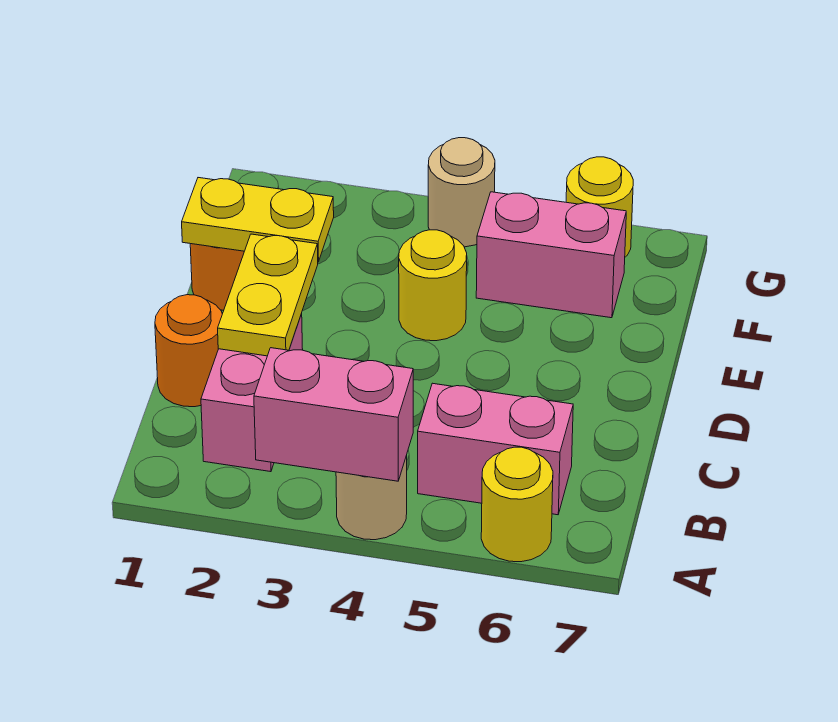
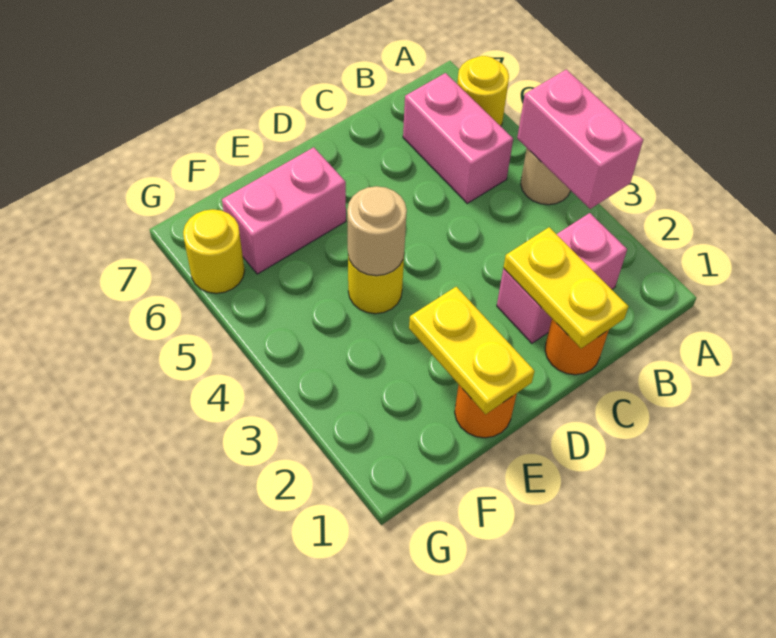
yellow 1x2 plate [218,234,318,356] -> yellow 1x2 plate turned to [503,227,629,349]
pink 1x2 brick [476,192,626,318] -> pink 1x2 brick turned to [222,147,346,274]
tan 1x1 round brick [428,138,495,247] -> tan 1x1 round brick moved to [347,186,407,276]

